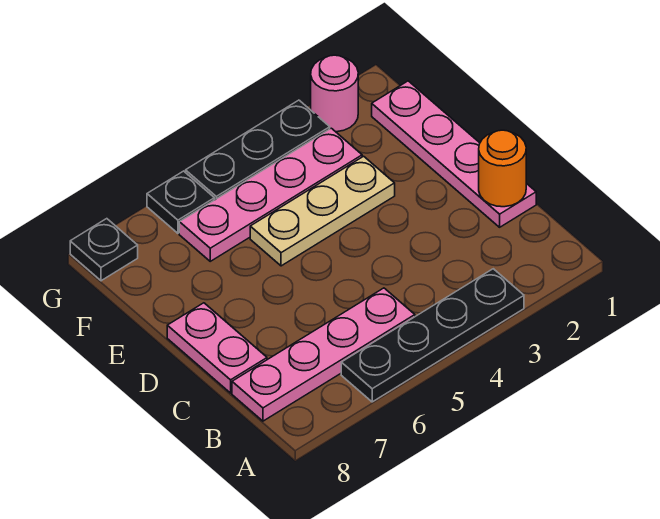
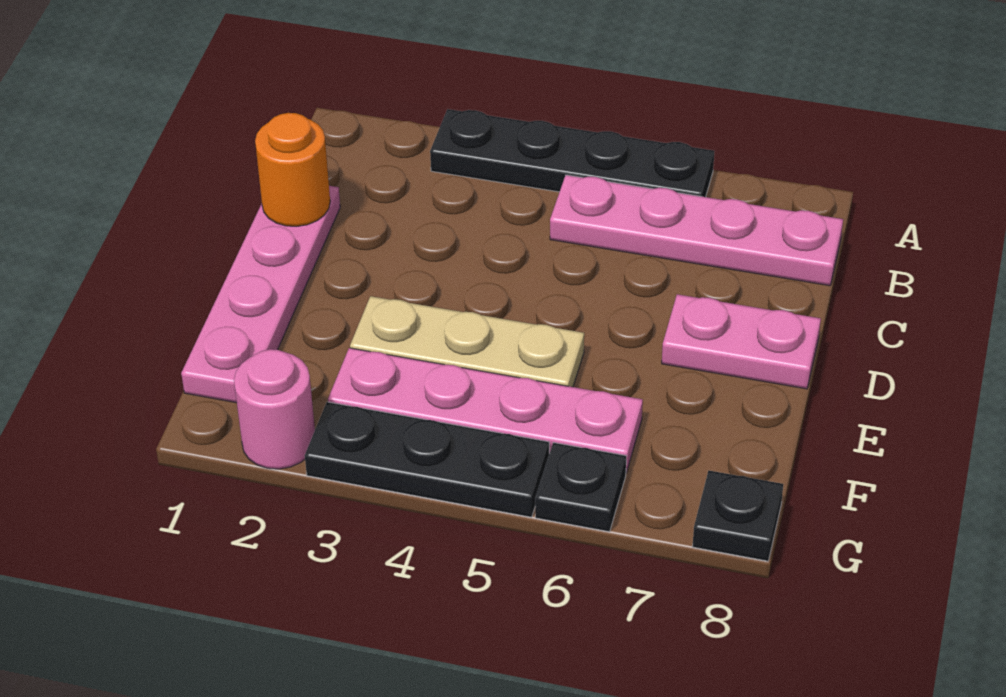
pink 1x2 plate [167,303,267,393] -> pink 1x2 plate turned to [662,294,821,389]

